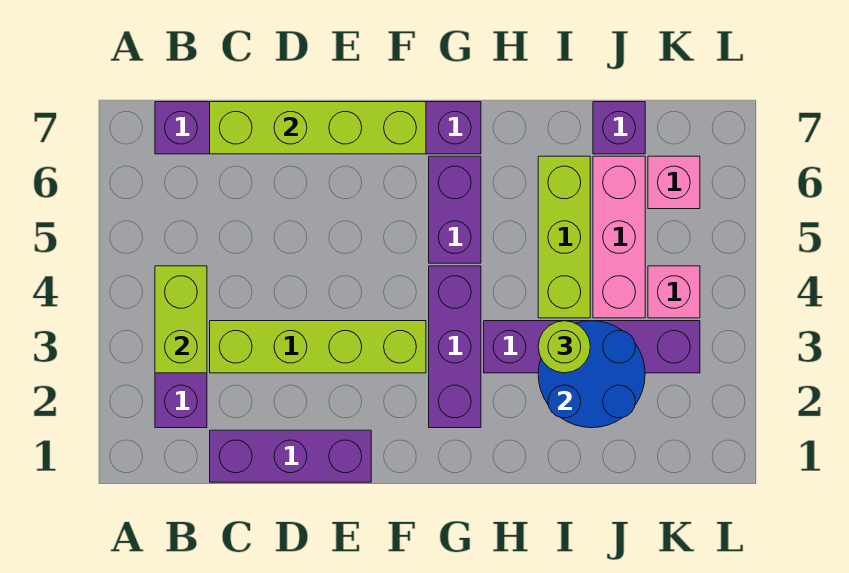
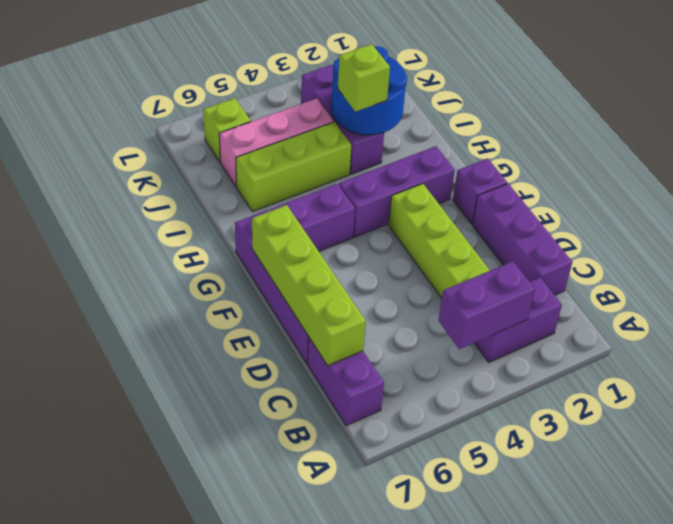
lime 1x2 brick [155,266,207,373] -> purple 1x2 brick [438,261,535,349]
purple 1x4 brick [484,321,700,373] -> purple 1x3 brick [301,65,384,174]
lime 1x1 round brick [538,321,590,373] -> lime 1x1 brick [338,44,390,112]
purple 1x1 brick [593,102,645,154] -> purple 1x1 brick moved to [453,159,507,224]
pink 1x1 brick [648,266,700,318] -> none
pink 1x1 brick [648,156,700,209] -> lime 1x1 brick [203,98,251,162]

